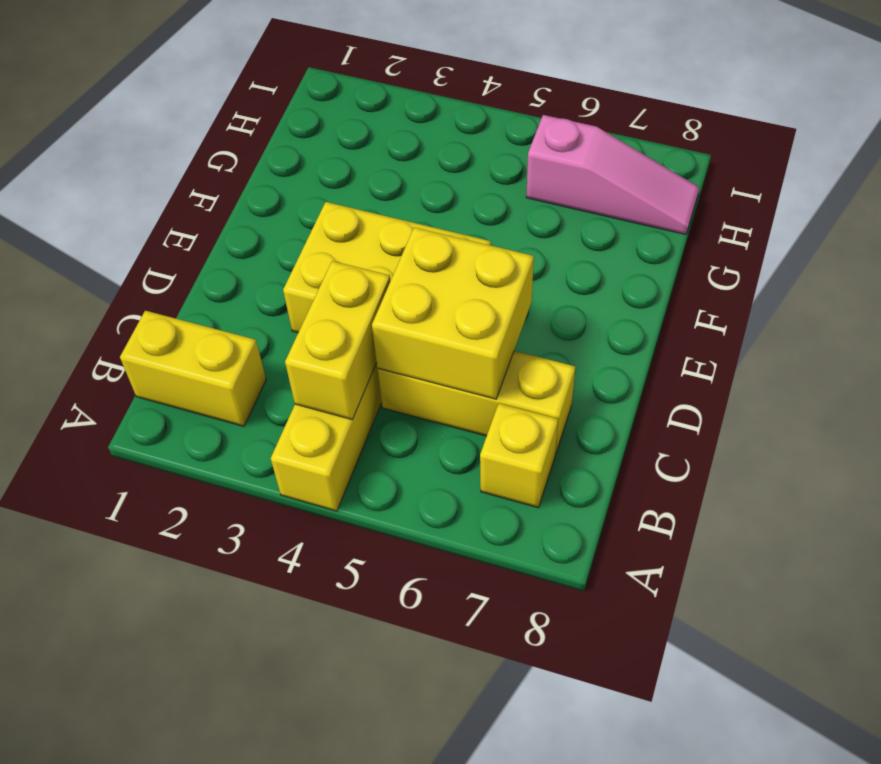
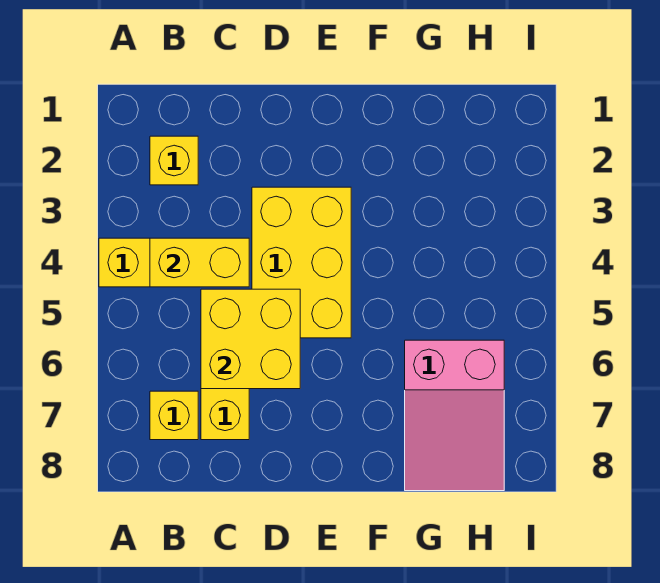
yellow 1x2 brick [120,311,266,426] -> yellow 1x1 brick [150,136,198,185]
pink 1x3 slope [526,115,699,235] -> pink 2x3 slope [405,340,504,491]

